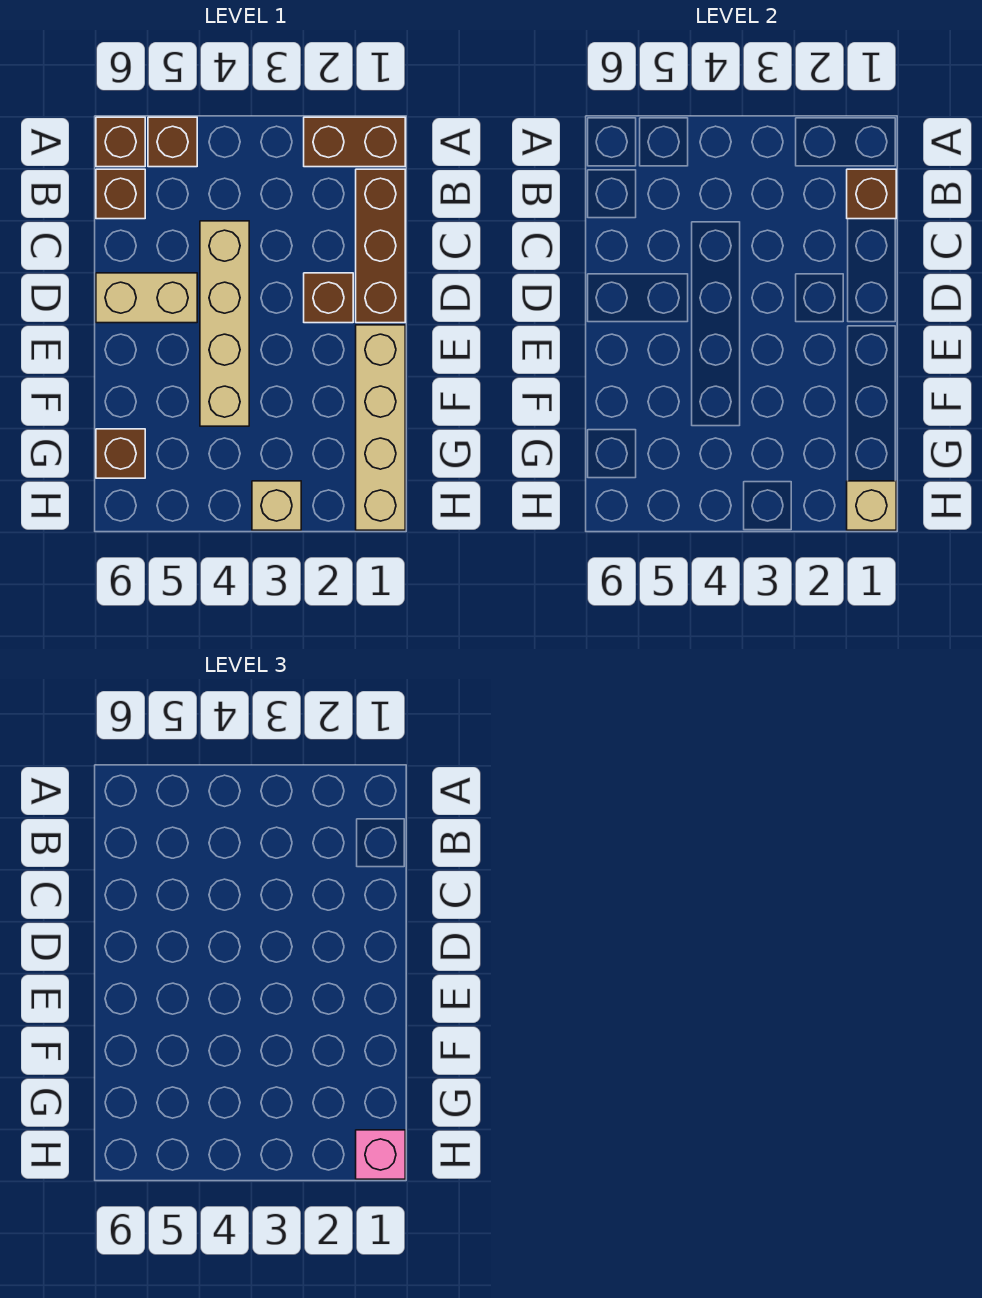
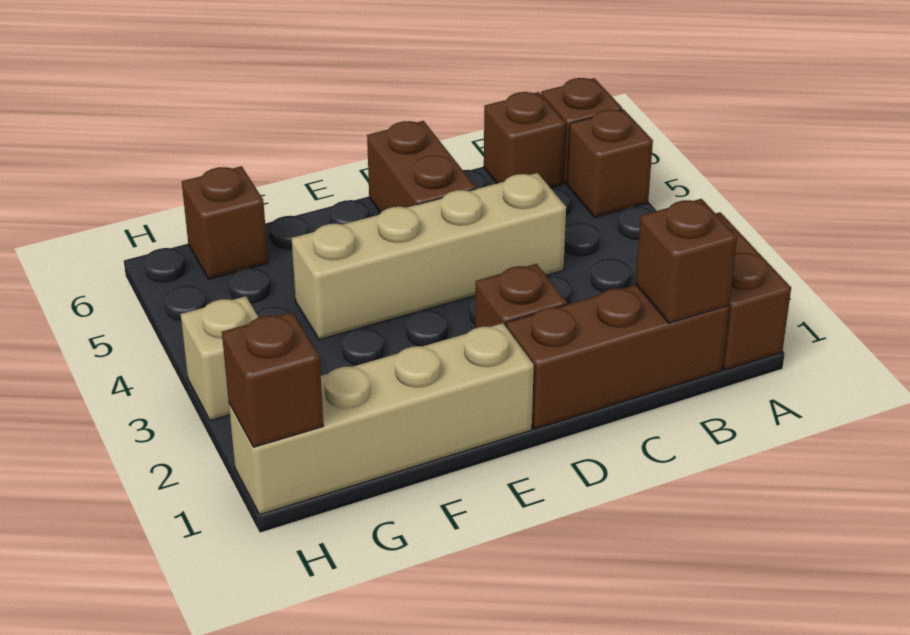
tan 1x2 brick [96,273,197,323] -> brown 1x2 brick [367,121,476,213]
tan 1x1 brick [847,481,896,530] -> brown 1x1 brick [222,312,323,447]
pink 1x1 brick [356,1130,405,1179] -> none

